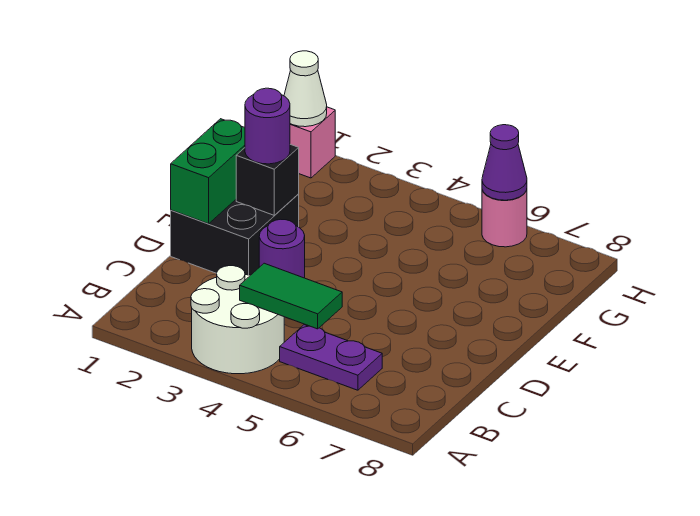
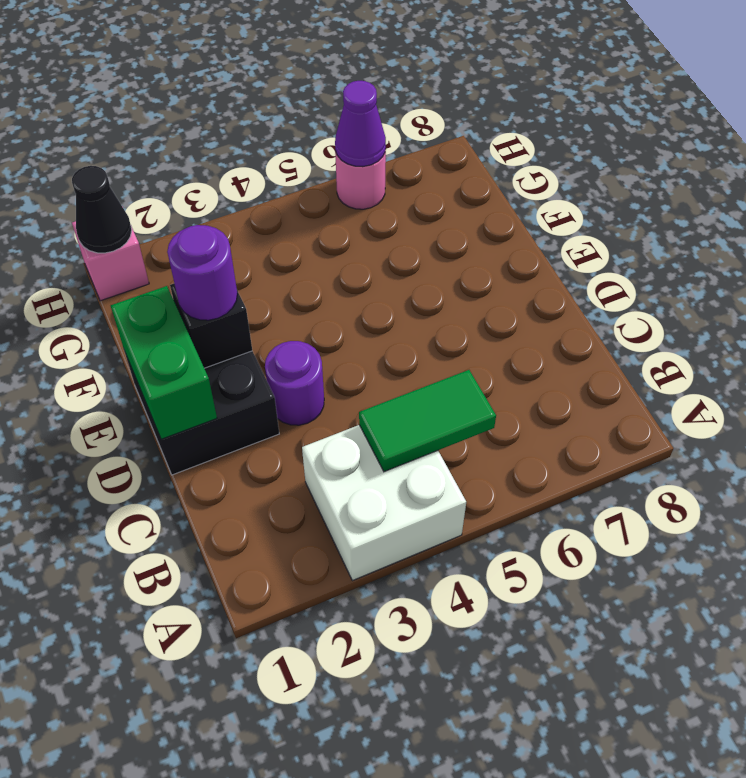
white 2x2 round brick [191,266,284,374] -> white 2x2 brick [302,425,466,581]
purple 1x2 plate [280,325,382,390] -> none
white 1x1 cone [284,51,327,127] -> black 1x1 cone [72,166,132,253]

